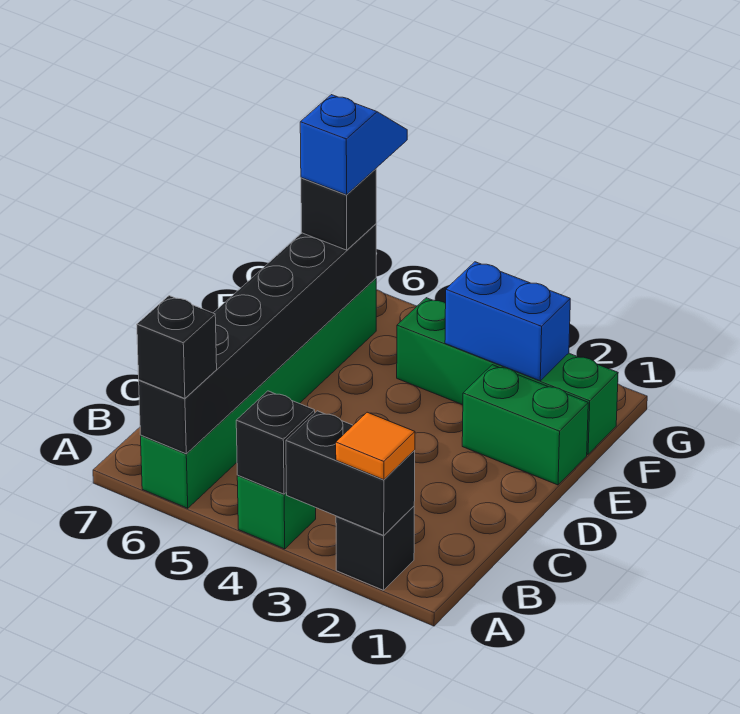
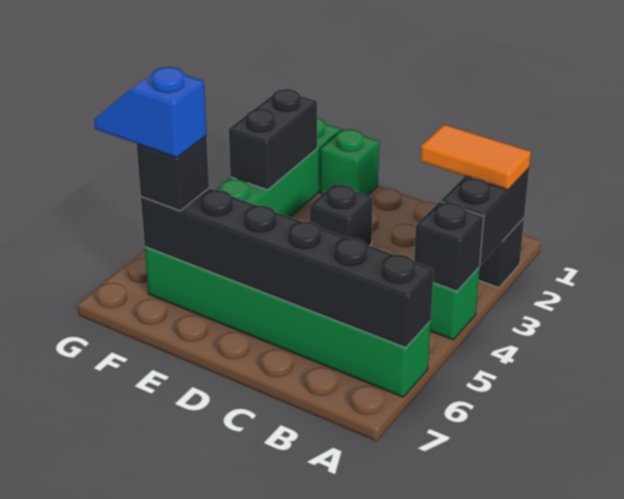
orange 1x1 tile [336,412,415,480] -> orange 1x2 tile [421,124,531,190]
black 1x1 brick [137,296,217,398] -> black 1x1 brick moved to [310,184,373,246]
green 1x2 brick [462,365,588,485] -> green 1x1 brick [320,129,379,195]
blue 1x2 brick [445,262,570,381] -> black 1x2 brick [229,89,317,190]

